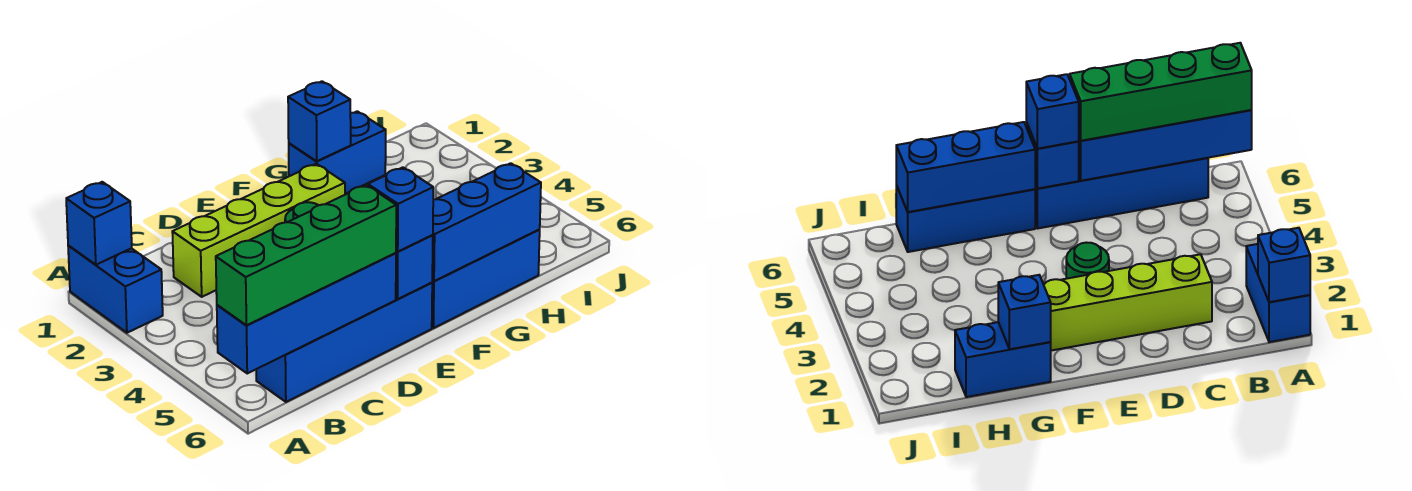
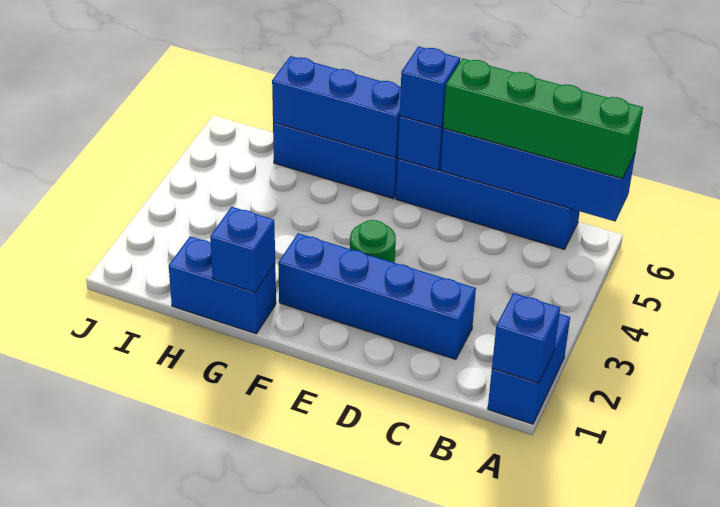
lime 1x4 brick [172,164,345,297] -> blue 1x4 brick [278,233,476,359]

